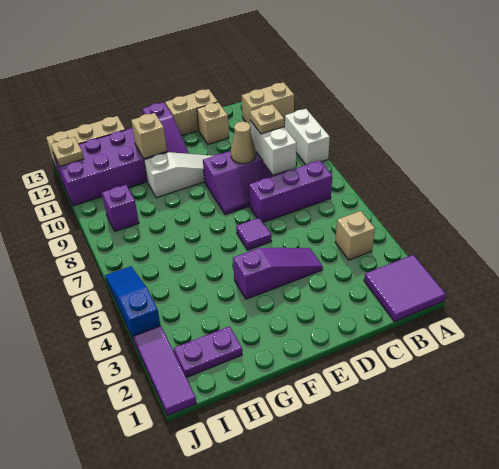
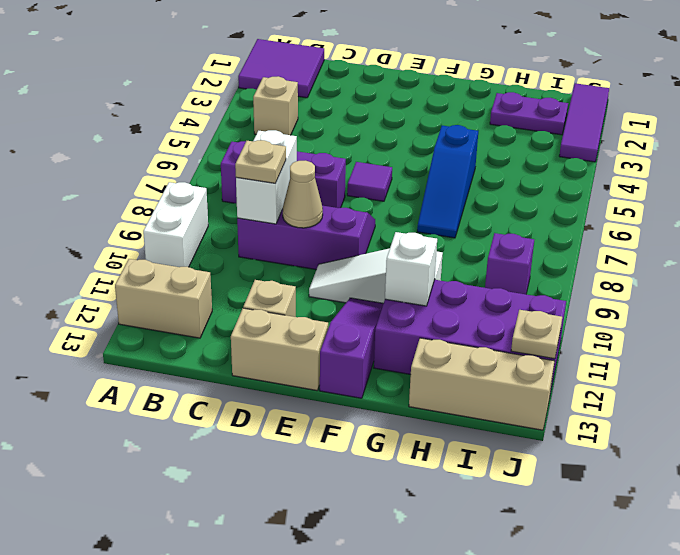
purple 1x3 slope [233,248,323,299] -> none
tan 1x1 brick [131,113,167,159] -> white 1x1 brick [385,232,437,306]
blue 1x3 slope [105,266,161,340] -> blue 1x3 slope moved to [417,125,478,238]

